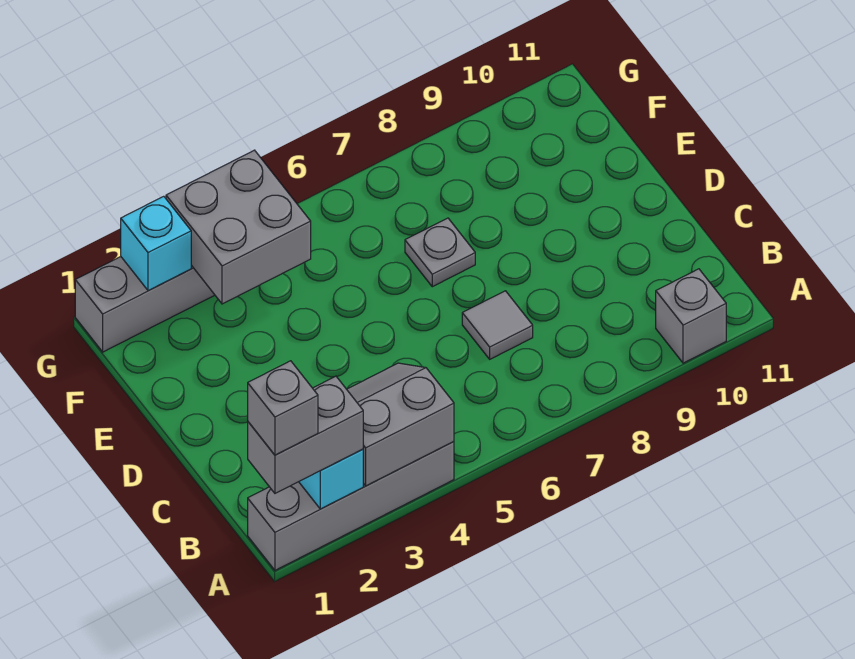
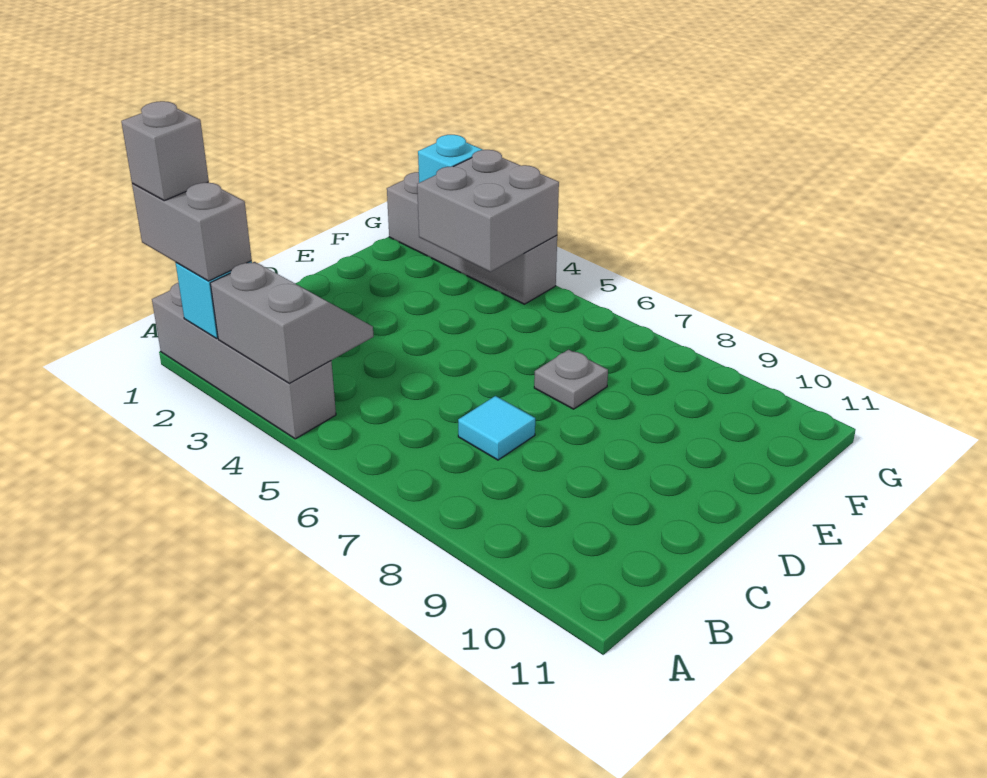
grey 1x1 brick [656,269,726,363] -> none
grey 1x1 tile [462,291,533,359] -> cyan 1x1 tile [458,396,535,460]

